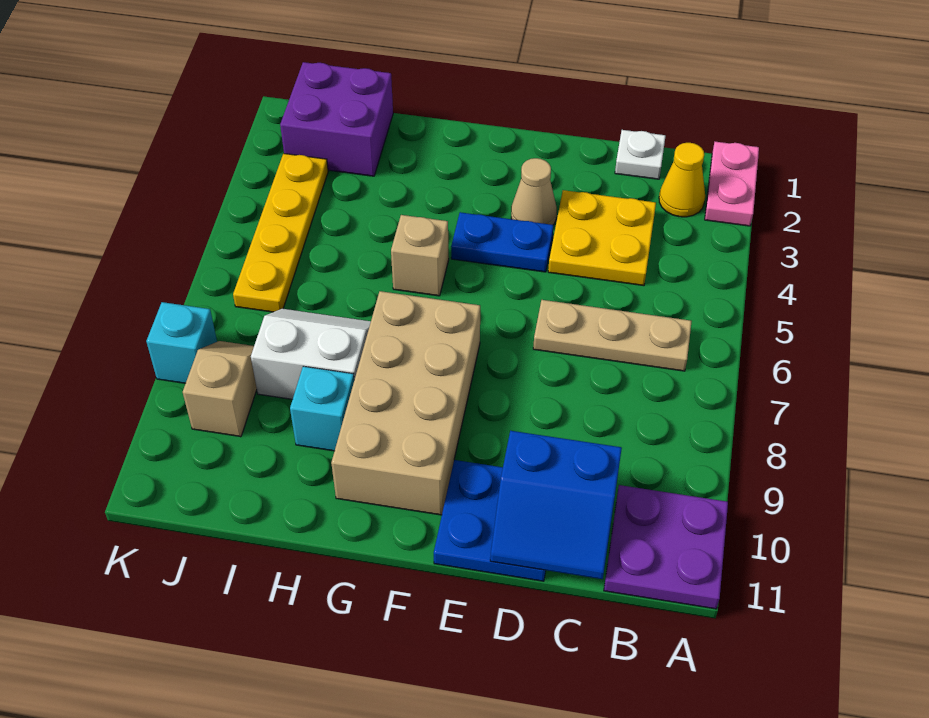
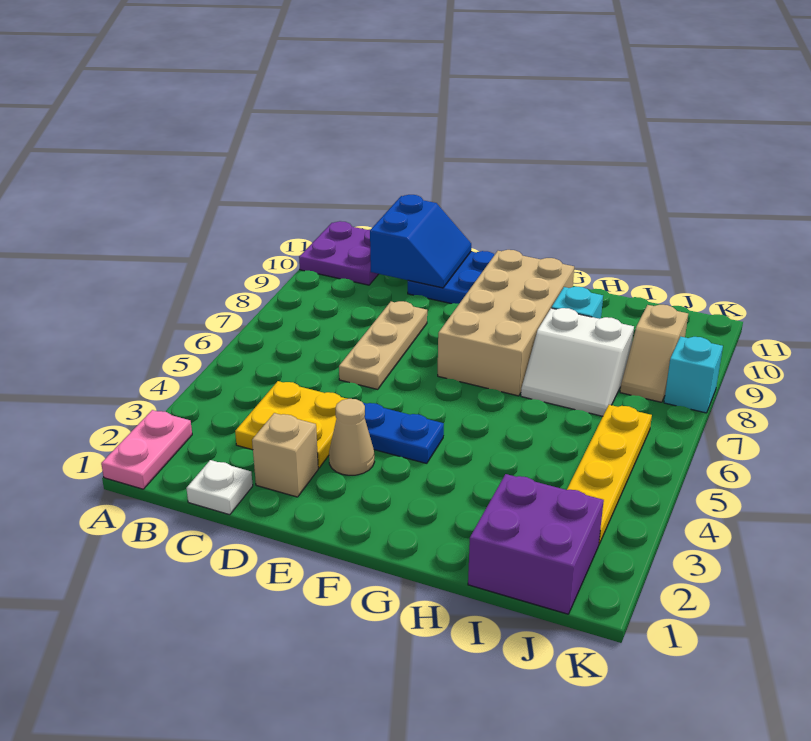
yellow 1x1 cone [659,143,705,217] -> none
tan 1x3 plate [533,300,692,371] -> tan 1x3 plate turned to [339,301,427,389]
blue 2x2 slope [490,431,622,579] -> blue 2x2 slope turned to [370,195,471,288]
tan 1x1 brick [391,215,449,296] -> tan 1x1 brick moved to [252,413,318,497]

